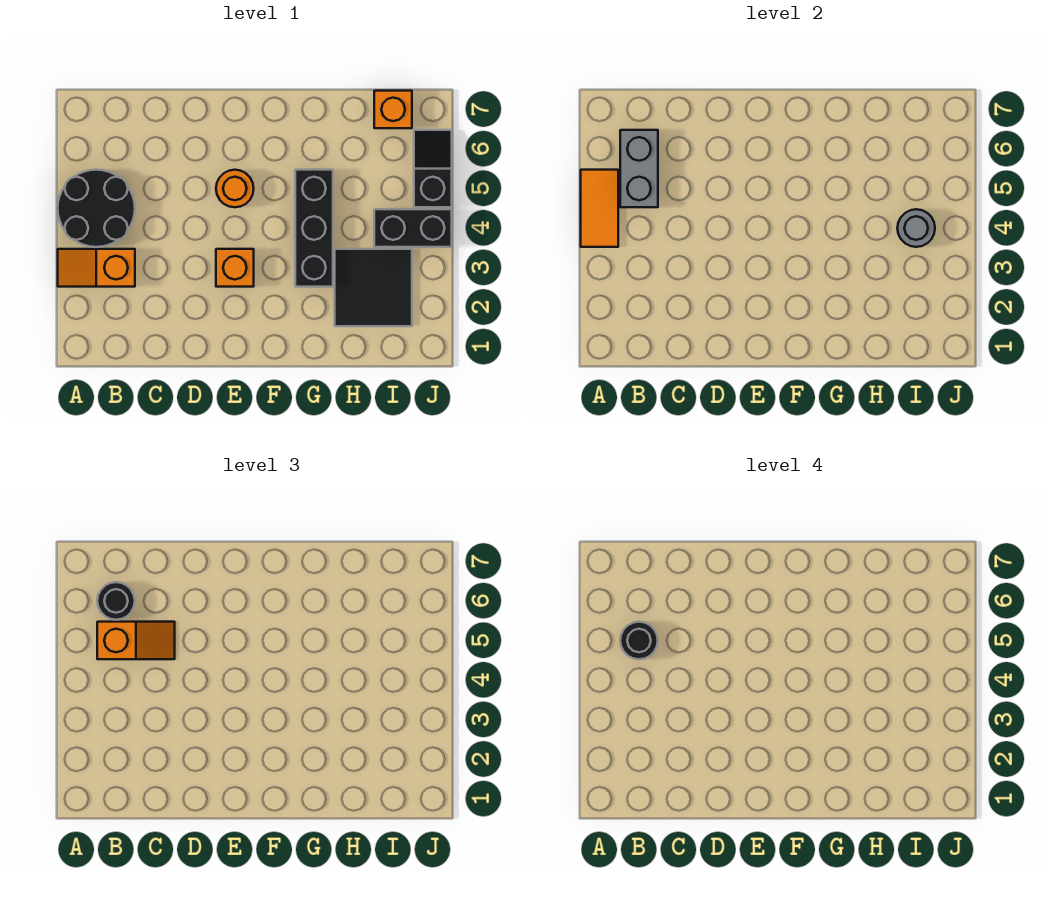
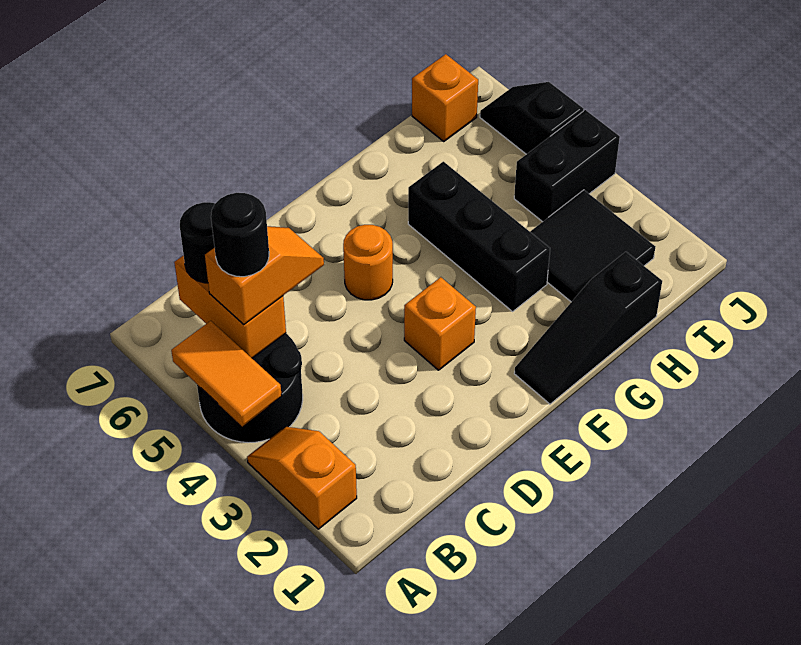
orange 1x2 slope [58,249,135,287] -> orange 1x2 slope turned to [247,427,357,529]
grey 1x2 brick [620,130,658,207] -> orange 1x2 brick [174,255,286,358]
none -> black 1x3 slope [514,252,662,404]
grey 1x1 round brick [897,209,935,247] -> none

